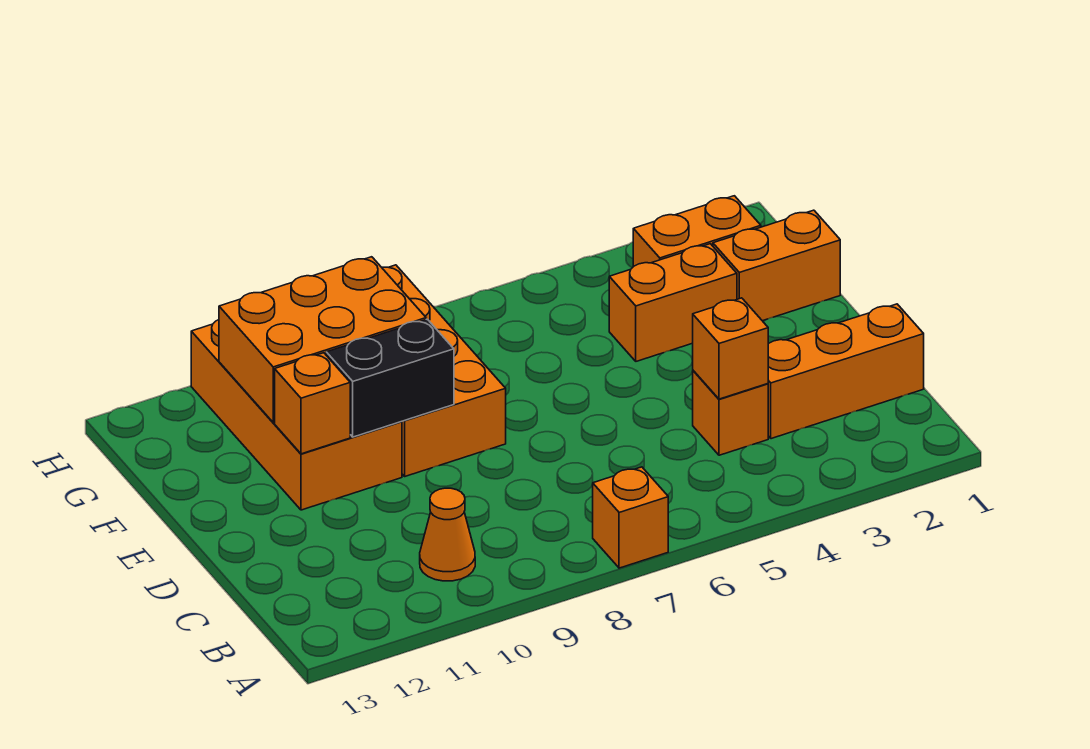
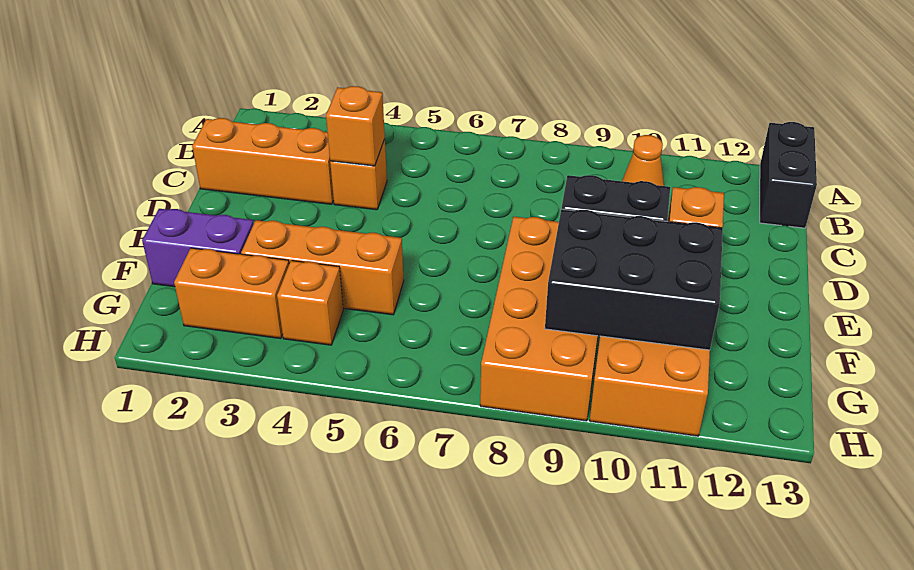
orange 1x1 brick [593,467,668,568] -> orange 1x1 brick moved to [277,261,343,345]
none -> black 1x2 brick [760,122,817,228]
orange 1x2 brick [713,210,840,321] -> purple 1x2 brick [142,209,254,287]
orange 1x2 brick [609,244,737,361] -> orange 1x3 brick [241,220,404,315]
orange 2x3 brick [219,257,426,423] -> black 2x3 brick [545,209,723,350]

